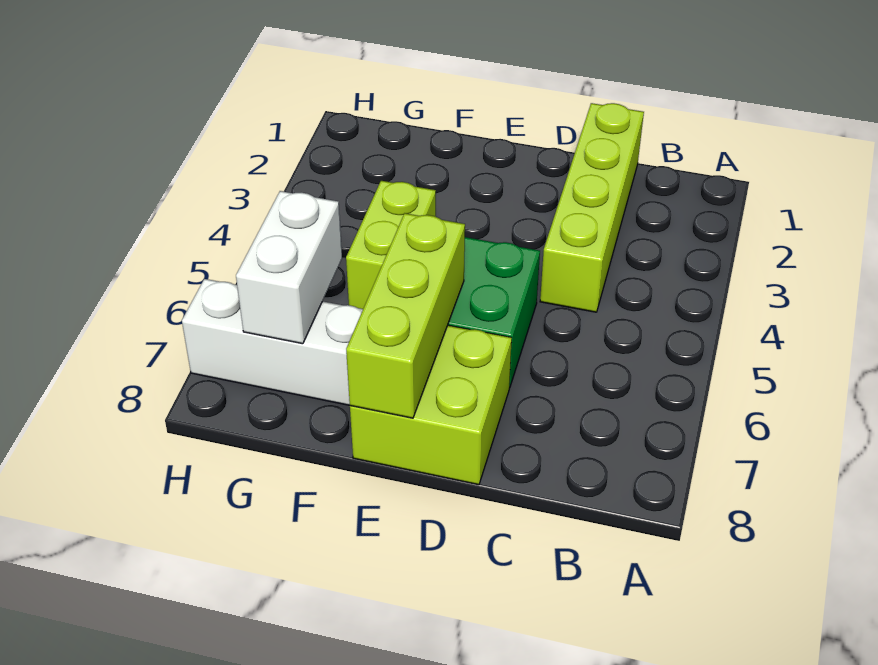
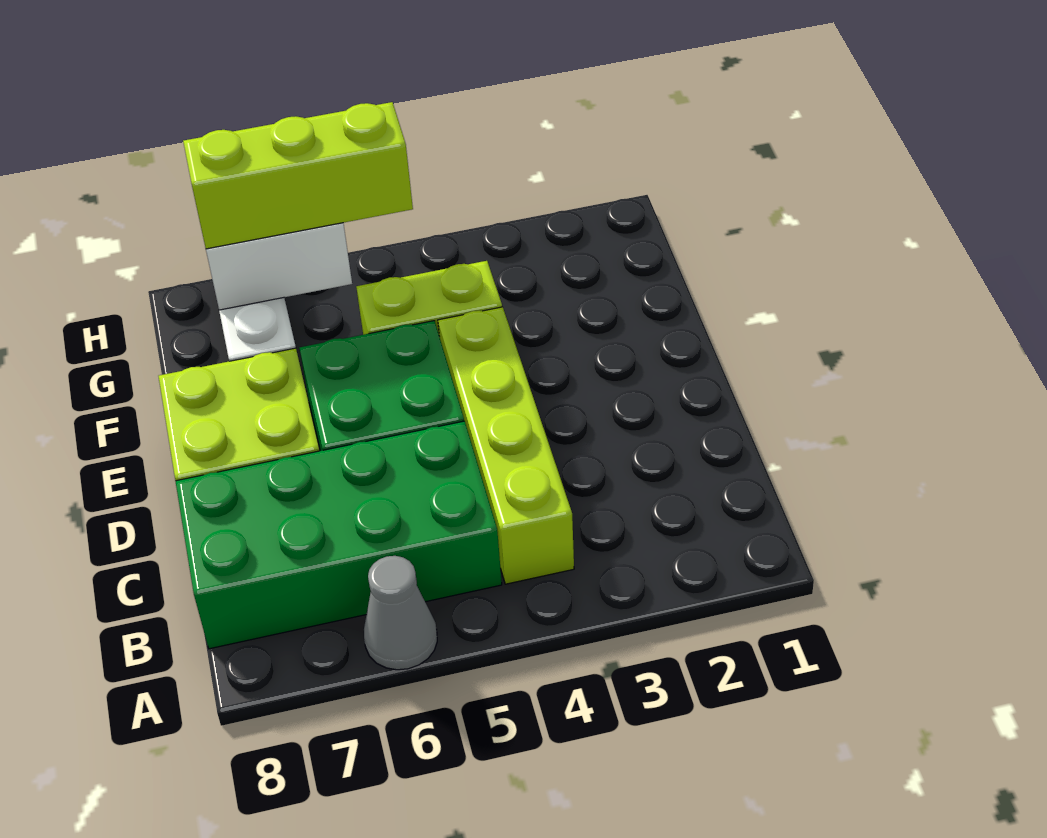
none -> grey 1x1 cone [364,556,437,670]
none -> green 2x4 brick [176,421,502,649]
lime 1x4 brick [540,103,644,312] -> lime 1x4 brick turned to [438,307,574,584]
lime 1x3 brick [346,213,465,418] -> lime 1x3 brick moved to [183,102,413,249]

